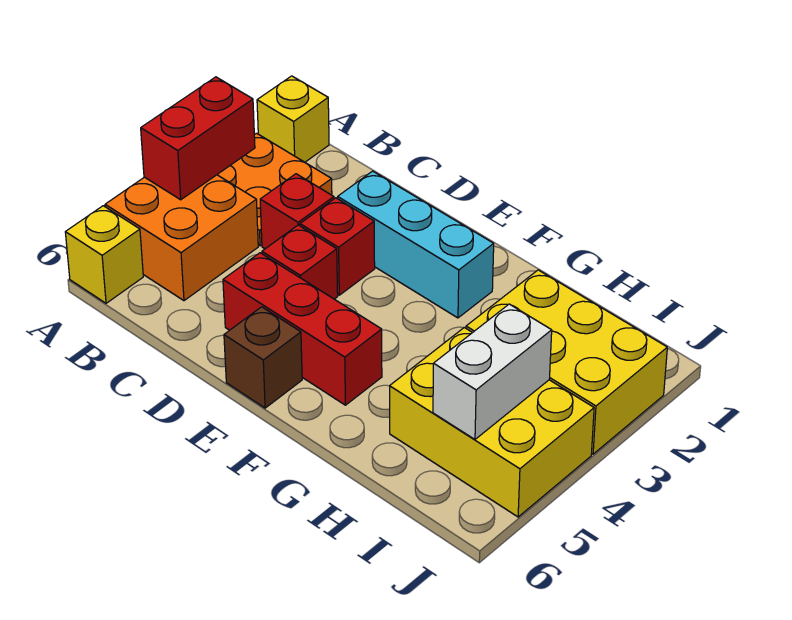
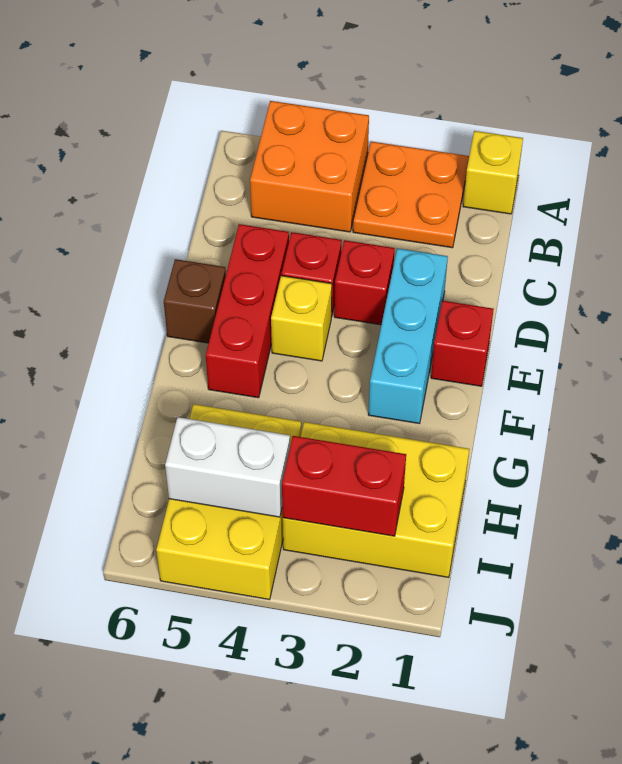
red 1x2 brick [141,77,255,200] -> red 1x2 brick moved to [282,436,406,536]
yellow 1x1 brick [65,206,143,303] -> yellow 1x1 brick moved to [271,276,332,361]
red 1x1 brick [260,174,334,249] -> red 1x1 brick moved to [431,301,494,386]
yellow 2x3 brick [466,270,667,454] -> yellow 2x3 brick turned to [283,422,469,577]

